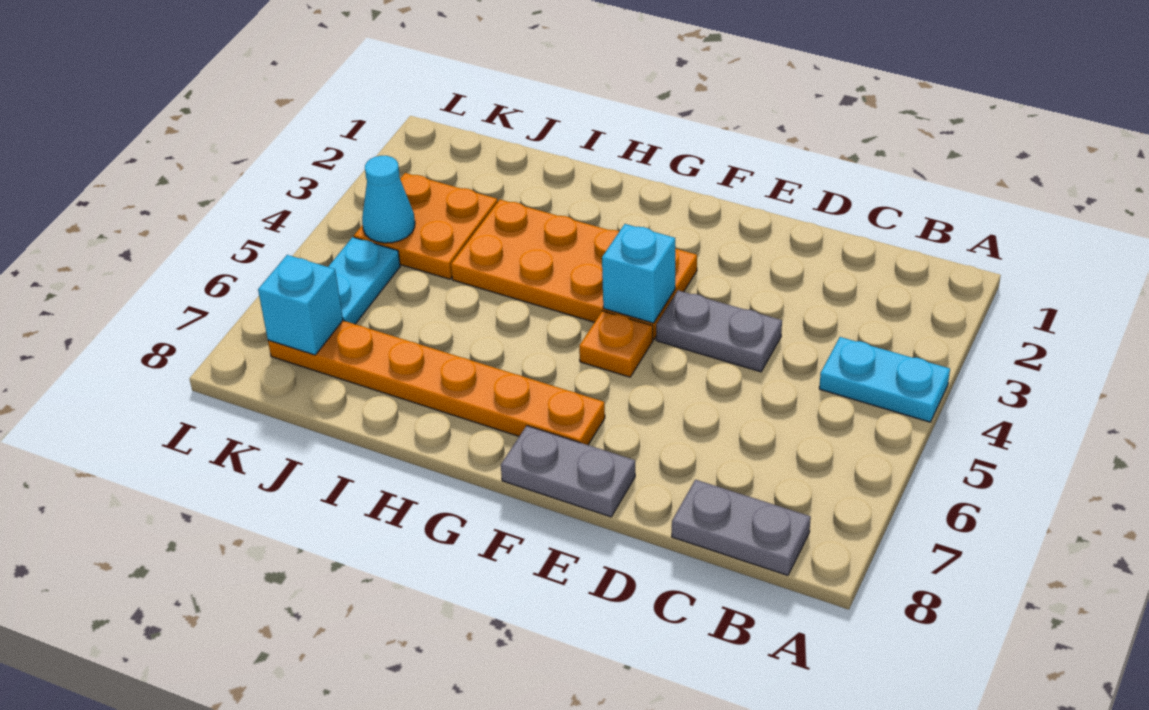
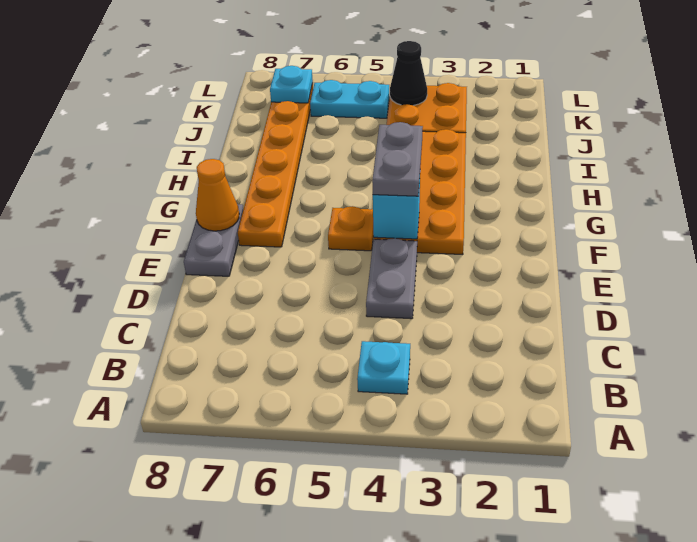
cyan 1x2 plate [819,337,950,422] -> cyan 1x1 plate [357,341,410,394]
grey 1x2 plate [672,480,811,575] -> grey 1x2 plate moved to [372,122,423,196]
none -> orange 1x1 cone [196,159,239,231]
cyan 1x1 cone [362,156,415,243] -> black 1x1 cone [390,41,427,106]
cyan 1x1 brick [258,255,343,355] -> cyan 1x1 plate [270,66,313,103]

